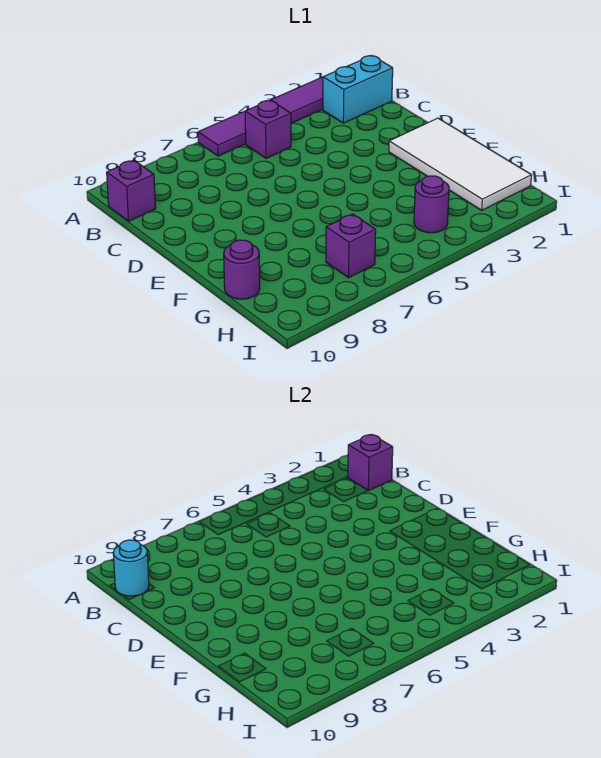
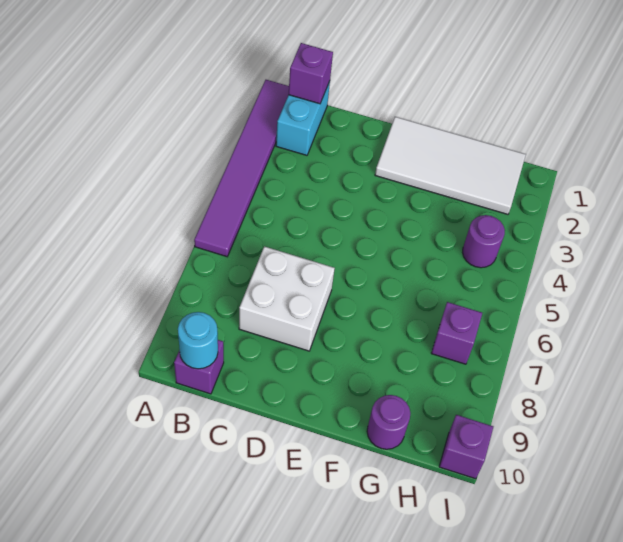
purple 1x1 brick [245,100,291,158] -> purple 1x1 brick moved to [439,415,493,479]
none -> white 2x2 brick [239,246,335,351]

